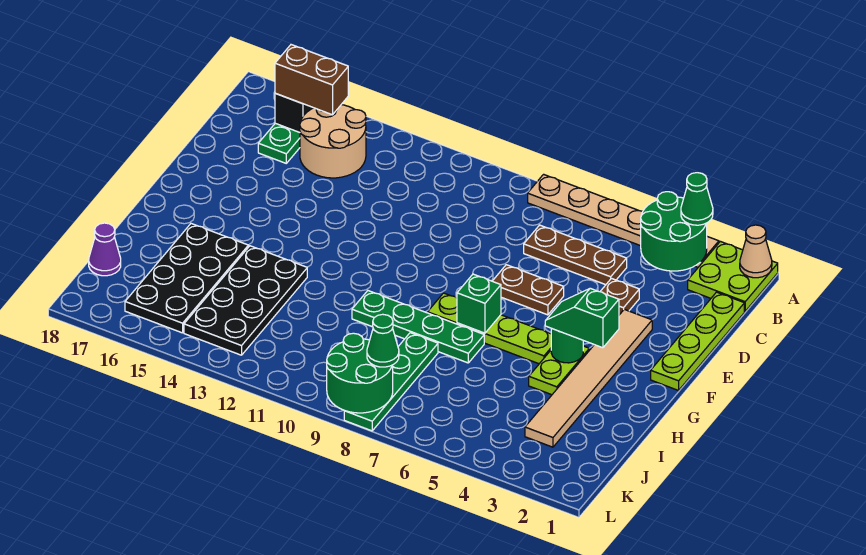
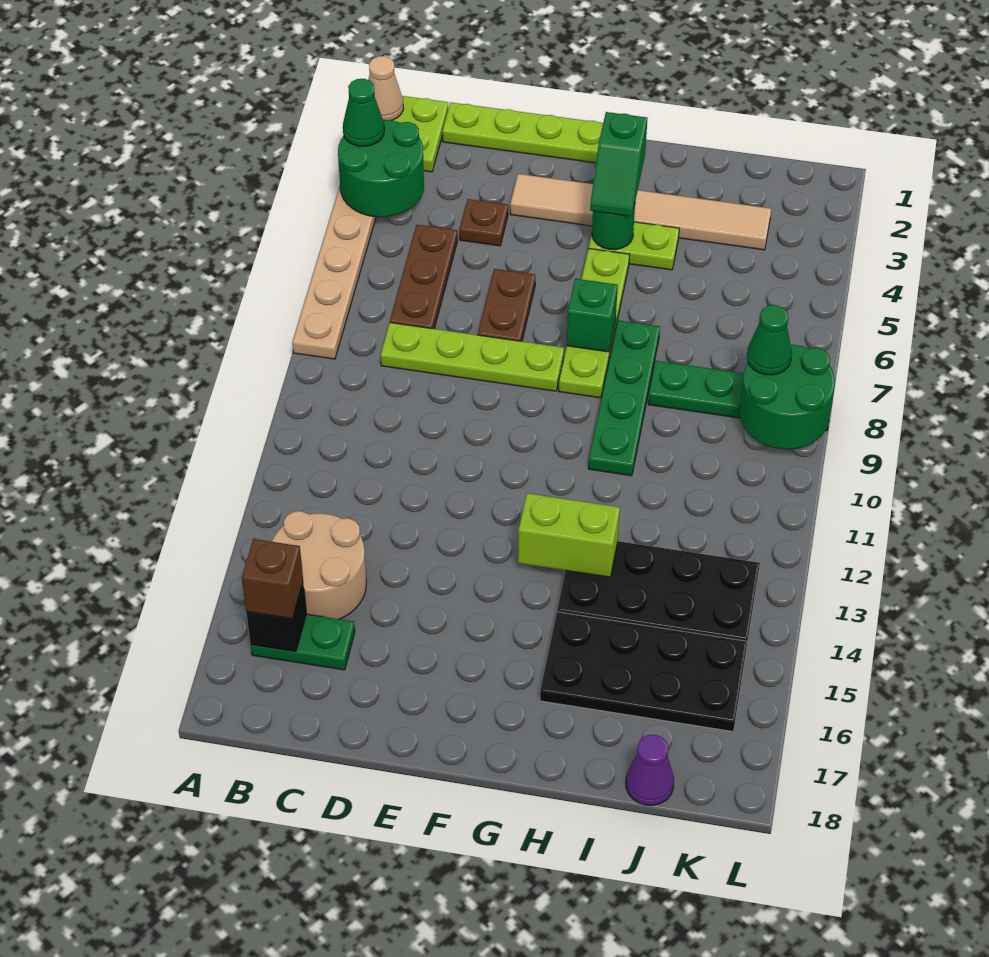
brown 1x2 brick [275,45,348,115] -> brown 1x1 brick [242,539,303,619]
none -> lime 1x4 plate [381,323,564,391]
none -> lime 1x2 brick [518,493,620,577]

